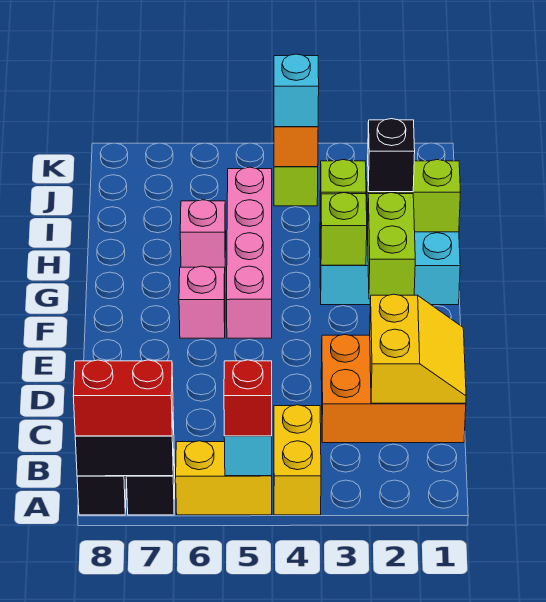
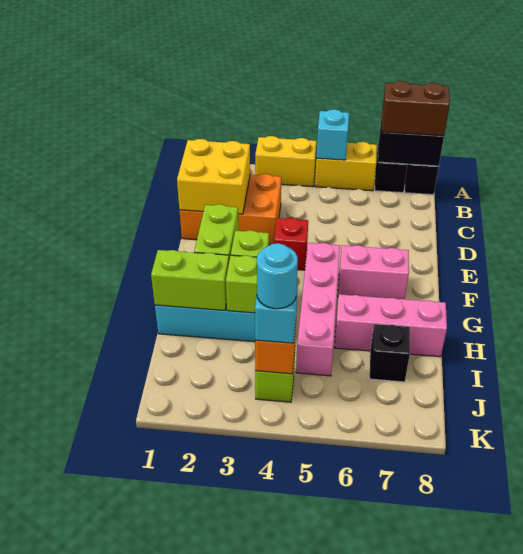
yellow 1x2 brick [274,405,321,515] -> yellow 1x2 brick turned to [255,136,317,187]
red 1x1 brick [224,360,272,436] -> red 1x1 brick moved to [274,218,308,270]
red 1x2 brick [73,360,173,436] -> brown 1x2 brick [382,81,450,136]
yellow 2x2 slope [370,294,466,403] -> yellow 2x2 brick [177,139,250,214]
pink 1x1 brick [179,266,225,338] -> pink 1x2 brick [338,245,409,299]
black 1x1 brick [368,119,415,192] -> black 1x1 brick moved to [370,324,410,382]
pink 1x1 brick [180,200,226,268] -> pink 1x3 brick [334,294,447,357]
none -> cyan 1x1 round brick [257,243,298,309]

